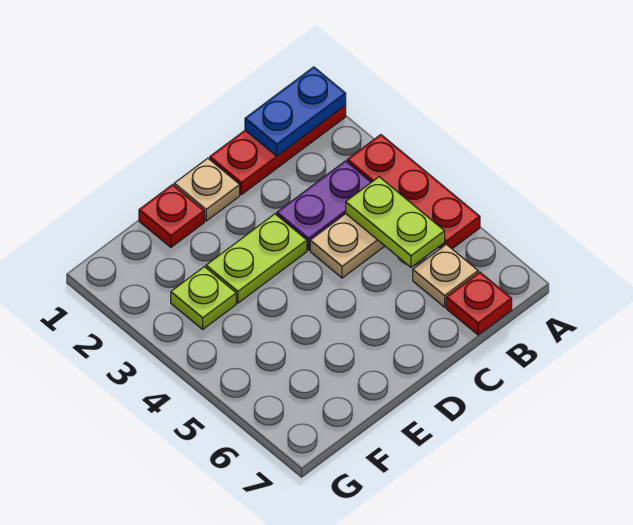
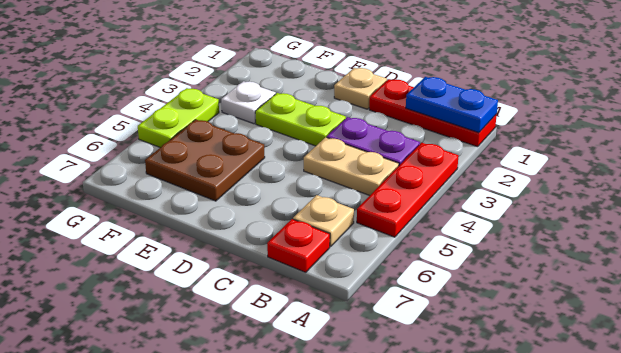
lime 1x2 plate [346,177,445,267] -> lime 1x2 plate moved to [138,88,219,148]
red 1x1 plate [139,185,204,247] -> none
none -> brown 2x2 plate [145,120,265,201]
lime 1x1 plate [171,267,236,329] -> white 1x1 plate [221,81,276,124]

